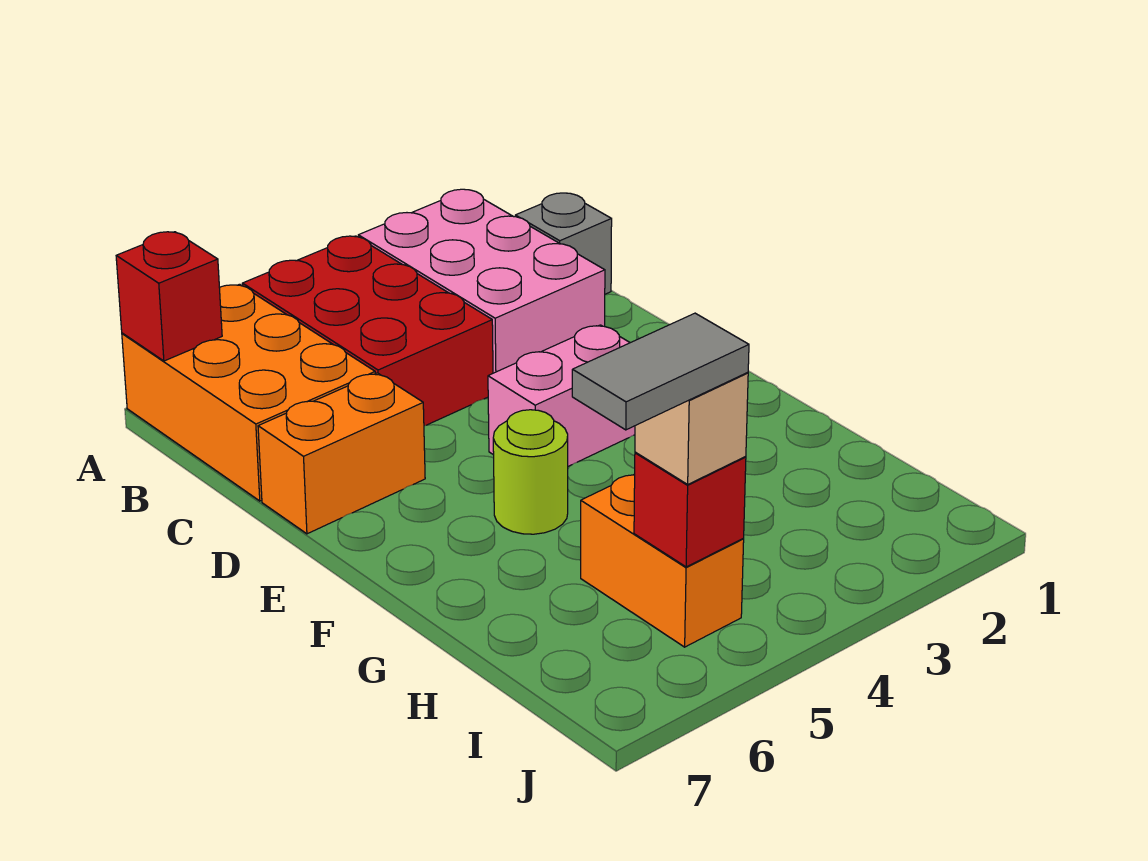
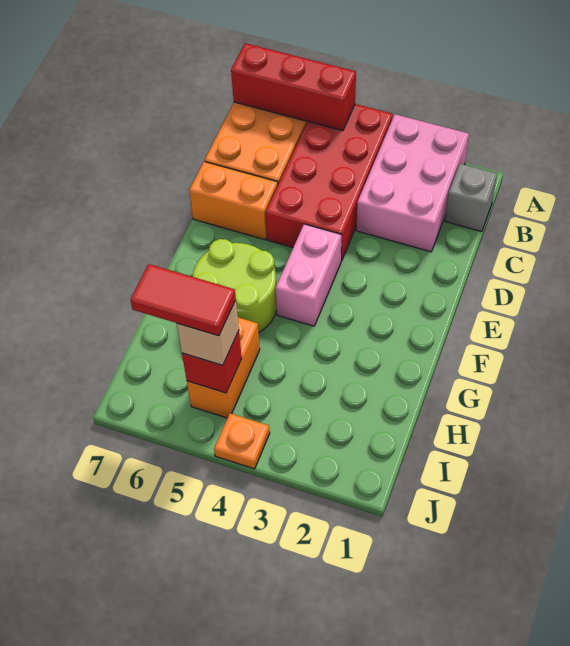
red 2x3 brick [242,236,493,426] -> red 2x4 brick [266,104,393,261]
red 1x1 brick [116,232,222,361] -> red 1x3 brick [231,43,356,131]
pink 1x2 brick [488,325,635,466] -> pink 1x2 brick turned to [276,224,341,326]
lime 1x1 round brick [493,410,568,534] -> lime 2x2 round brick [193,239,277,333]
grey 1x2 tile [572,313,749,430] -> red 1x2 tile [131,264,236,336]
none -> orange 1x1 plate [214,413,270,469]

